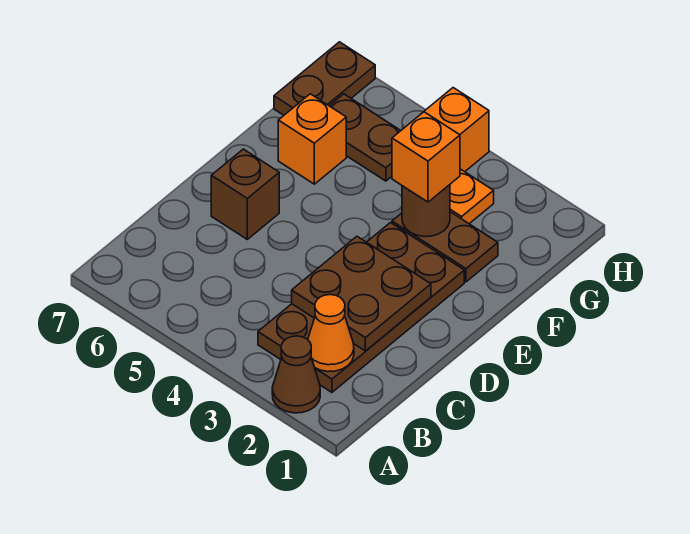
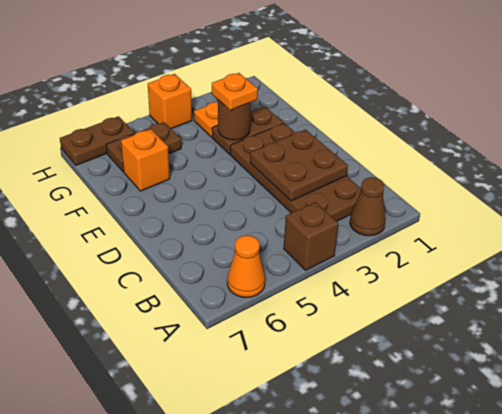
orange 1x1 cone [308,295,354,372] -> orange 1x1 cone moved to [227,235,265,298]
brown 1x1 brick [211,149,279,239] -> brown 1x1 brick moved to [284,202,339,270]
orange 1x1 brick [392,112,460,202] -> orange 1x1 plate [212,73,258,110]
brown 1x2 plate [274,42,375,115] -> brown 1x2 plate turned to [60,116,134,165]

